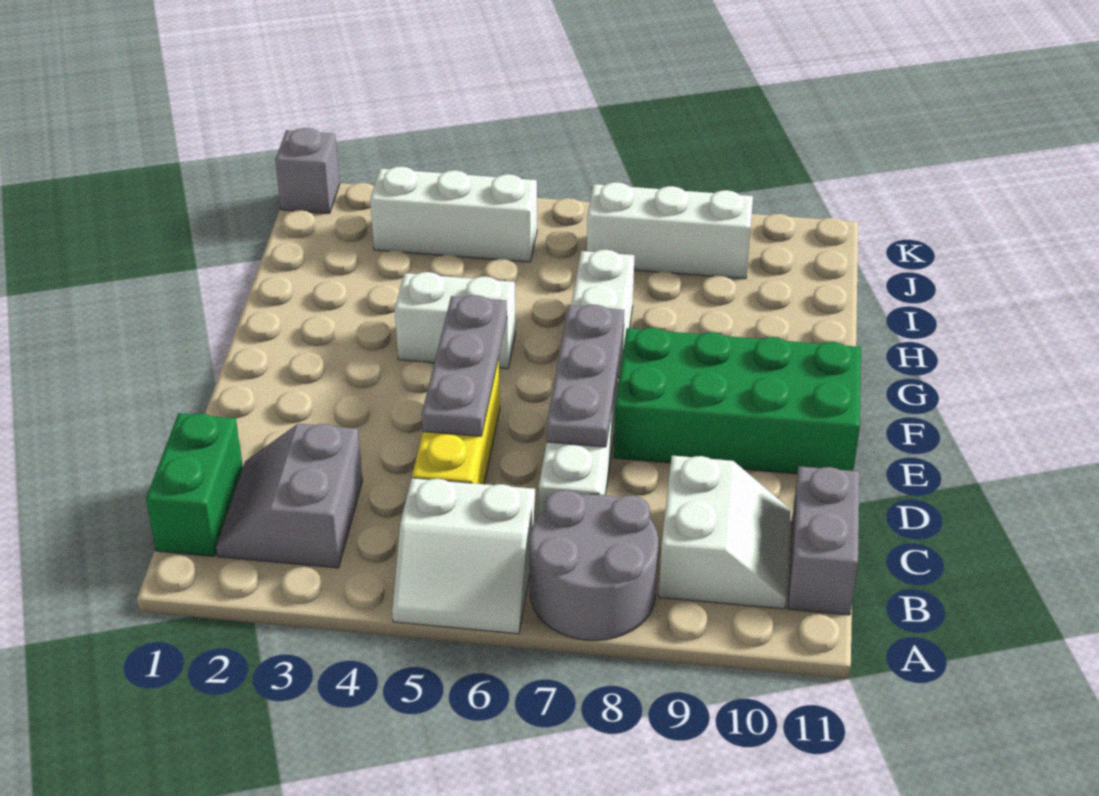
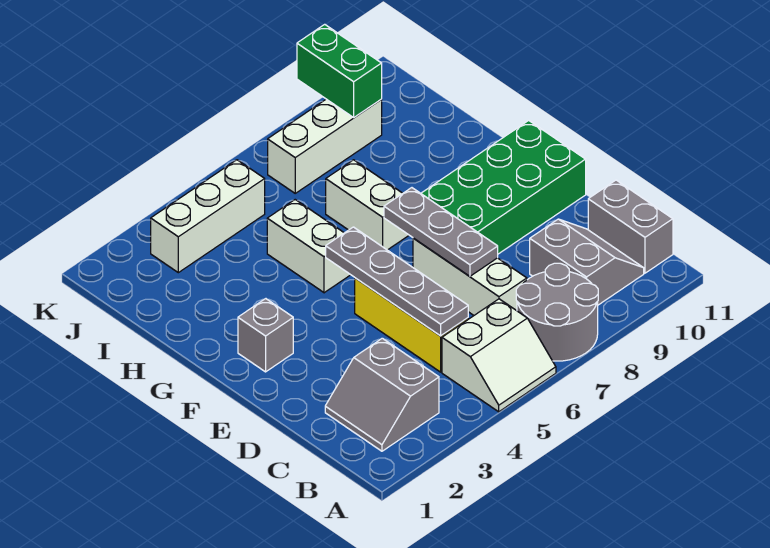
green 1x2 brick [146,413,243,556] -> green 1x2 brick moved to [297,24,382,117]
white 2x2 slope [659,456,790,609] -> grey 2x2 slope [530,219,644,305]
grey 1x3 plate [422,295,507,436] -> grey 1x4 plate [326,227,468,336]
white 1x2 brick [395,272,516,369] -> white 1x2 brick turned to [267,200,350,293]
grey 1x1 brick [275,128,340,214] -> grey 1x1 brick moved to [238,299,293,372]

